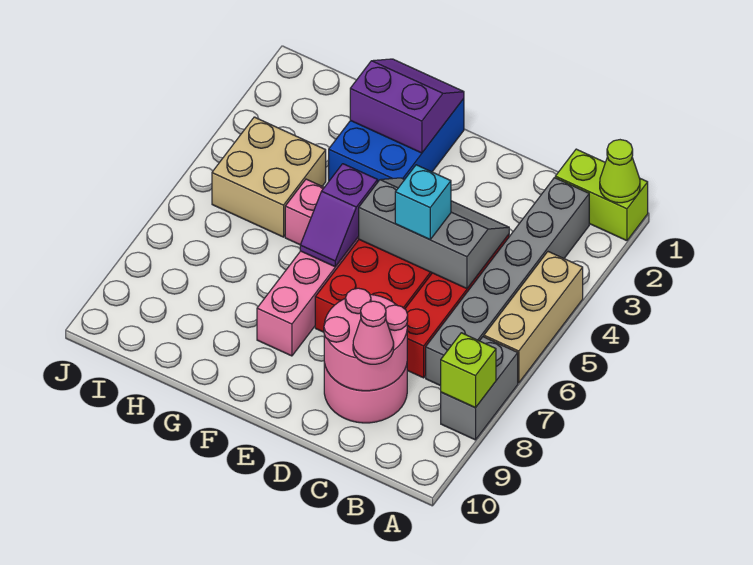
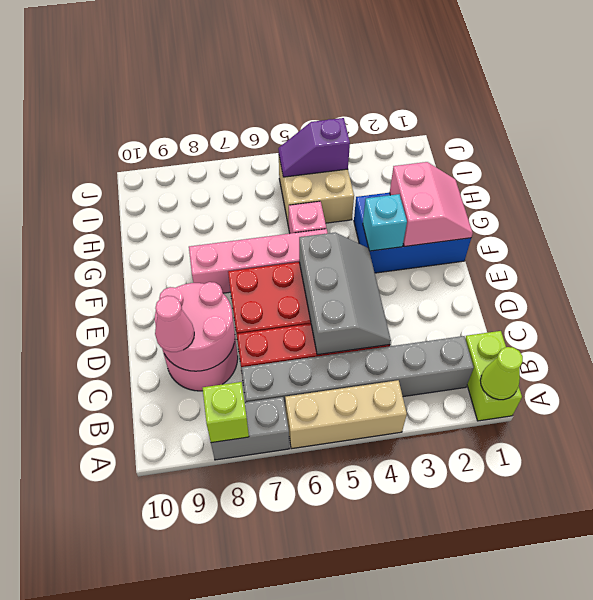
cyan 1x1 brick [395,165,451,240] -> cyan 1x1 brick moved to [363,194,407,251]
purple 2x2 slope [350,59,464,153] -> pink 2x2 slope [390,162,473,246]
purple 1x2 slope [300,164,378,267] -> purple 1x2 slope moved to [278,118,350,177]

